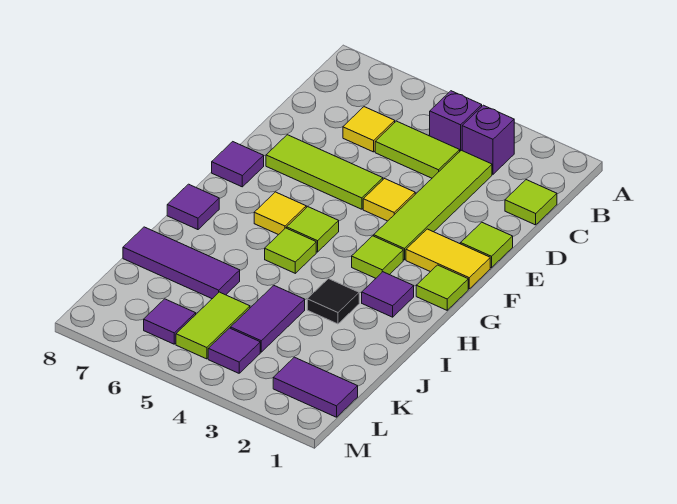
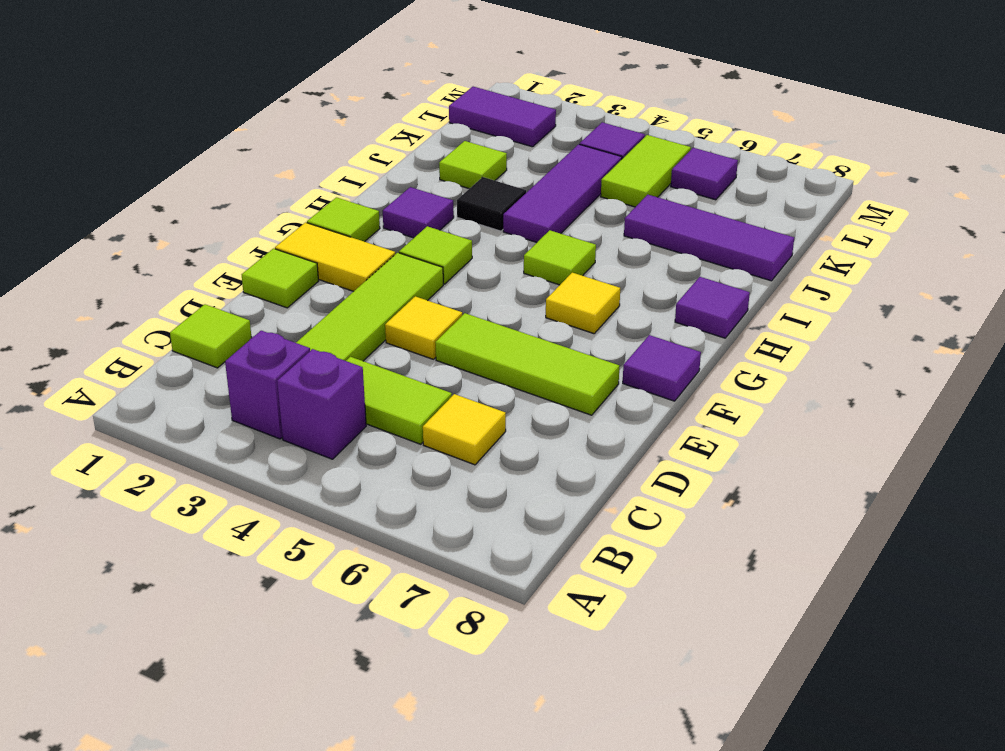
lime 1x1 tile [287,207,339,252] -> lime 1x1 tile moved to [439,141,507,189]
purple 1x2 tile [231,286,305,352] -> purple 1x3 tile [503,144,622,242]

